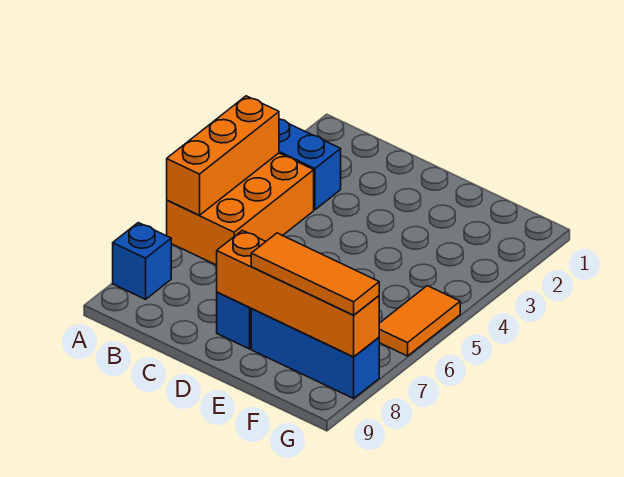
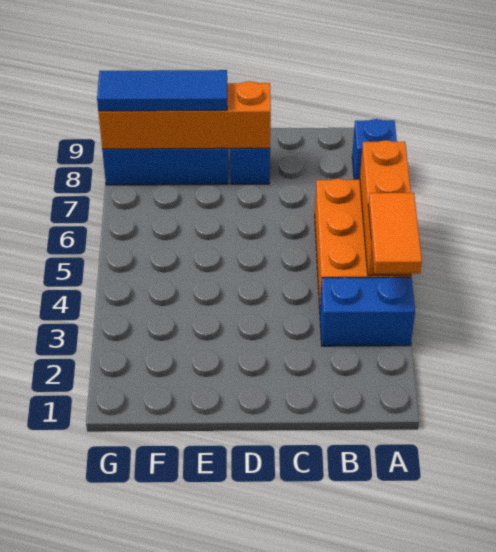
orange 1x3 tile [251,233,379,315] -> blue 1x3 tile [97,70,227,111]
orange 1x2 tile [379,286,460,356] -> orange 1x2 tile moved to [368,193,422,274]

